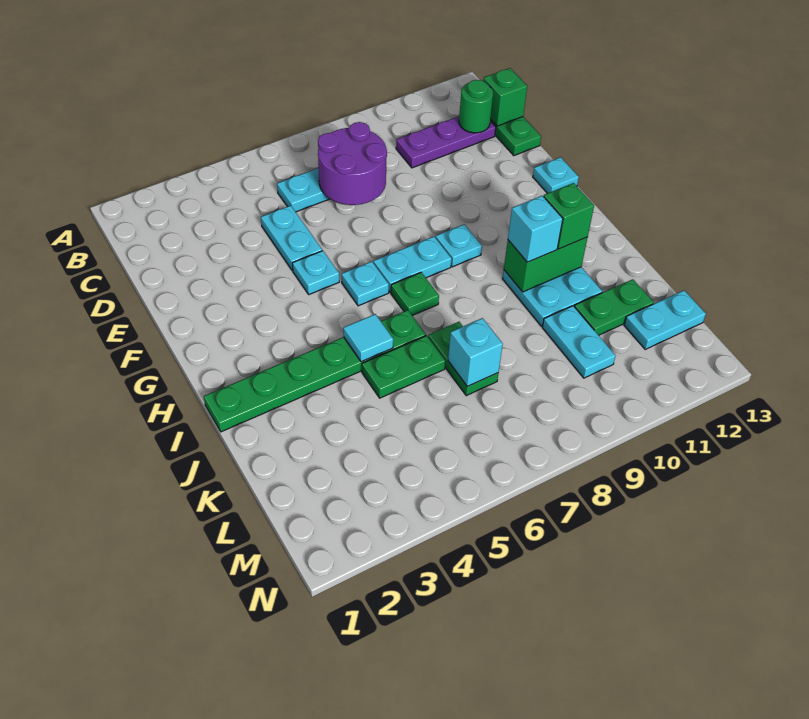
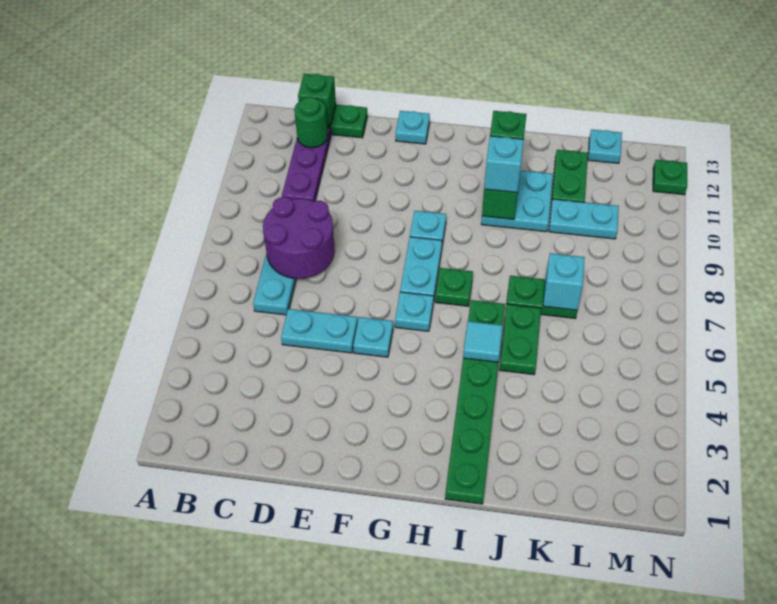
cyan 1x2 plate [624,290,706,349] -> cyan 1x1 plate [588,129,622,164]
none -> green 1x1 plate [653,160,687,195]

